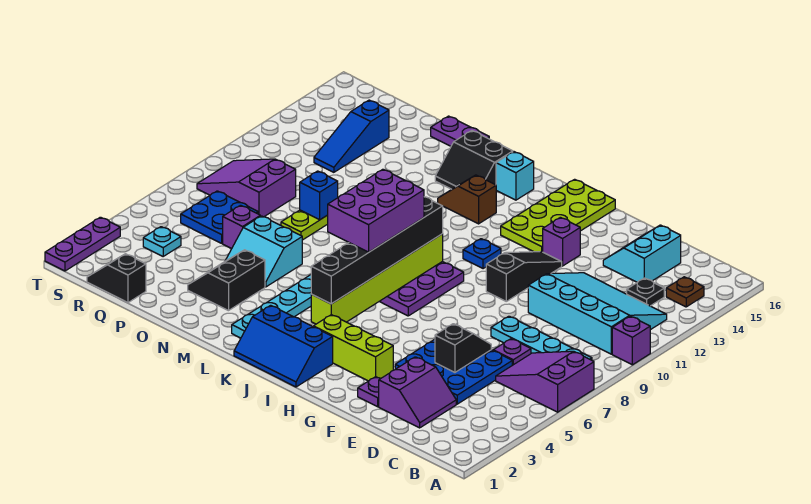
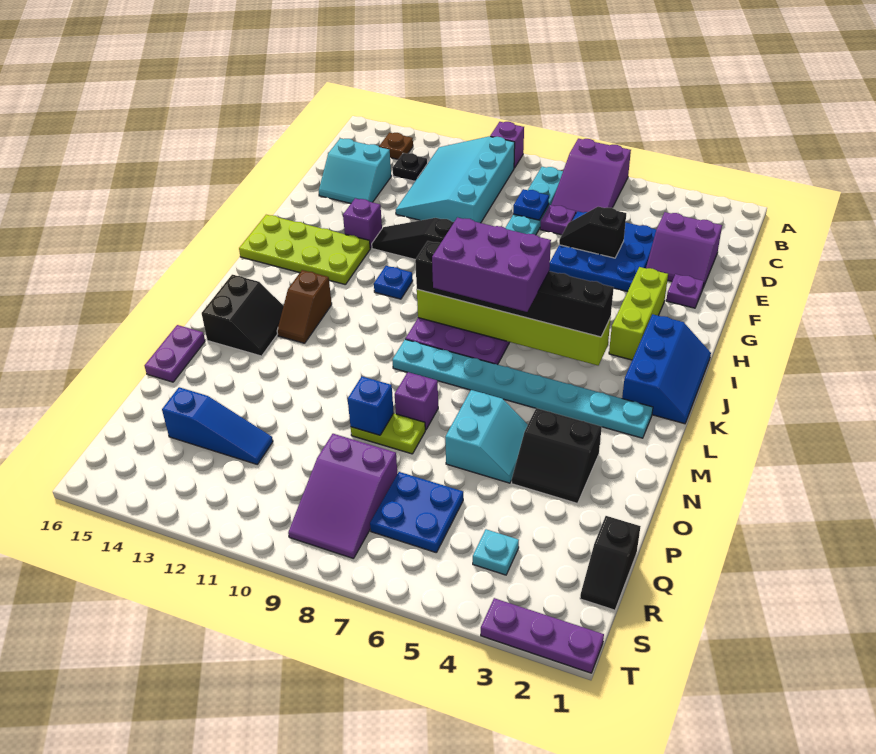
purple 2x2 slope [379,357,456,428] -> purple 2x2 slope turned to [646,212,722,287]
none -> blue 1x1 plate [513,189,549,220]
cyan 1x1 brick [496,152,534,200] -> none
purple 1x1 brick [223,205,260,249] -> purple 1x1 brick moved to [395,372,438,430]

